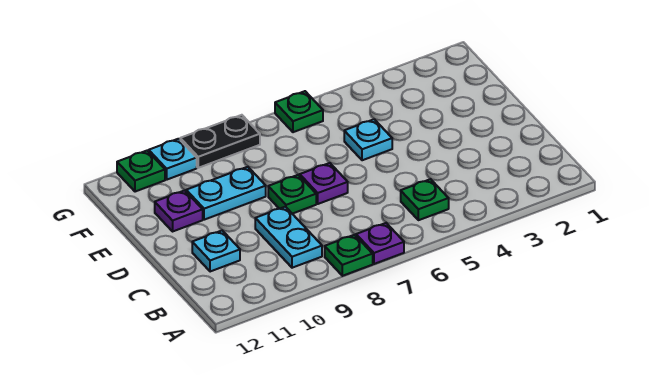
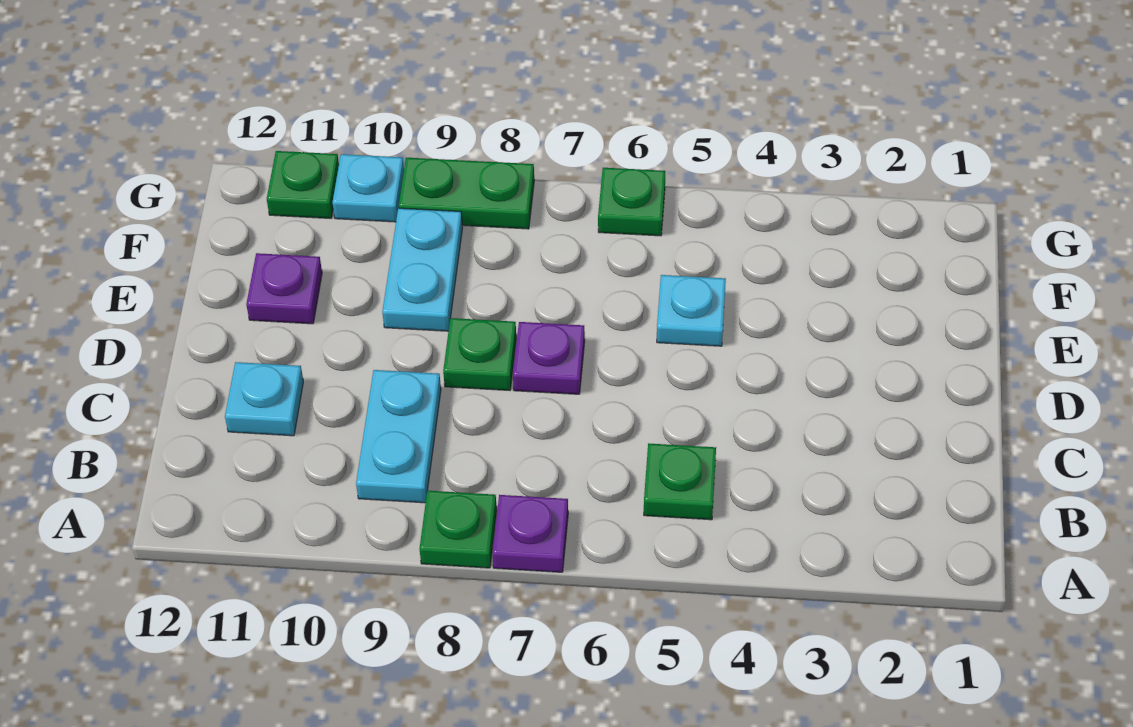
cyan 1x2 plate [186,167,266,220] -> cyan 1x2 plate turned to [382,208,463,331]
black 1x2 plate [180,115,260,168] -> green 1x2 plate [399,158,534,229]

